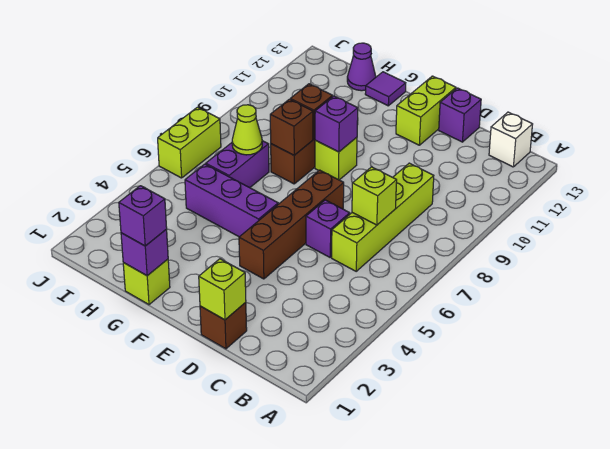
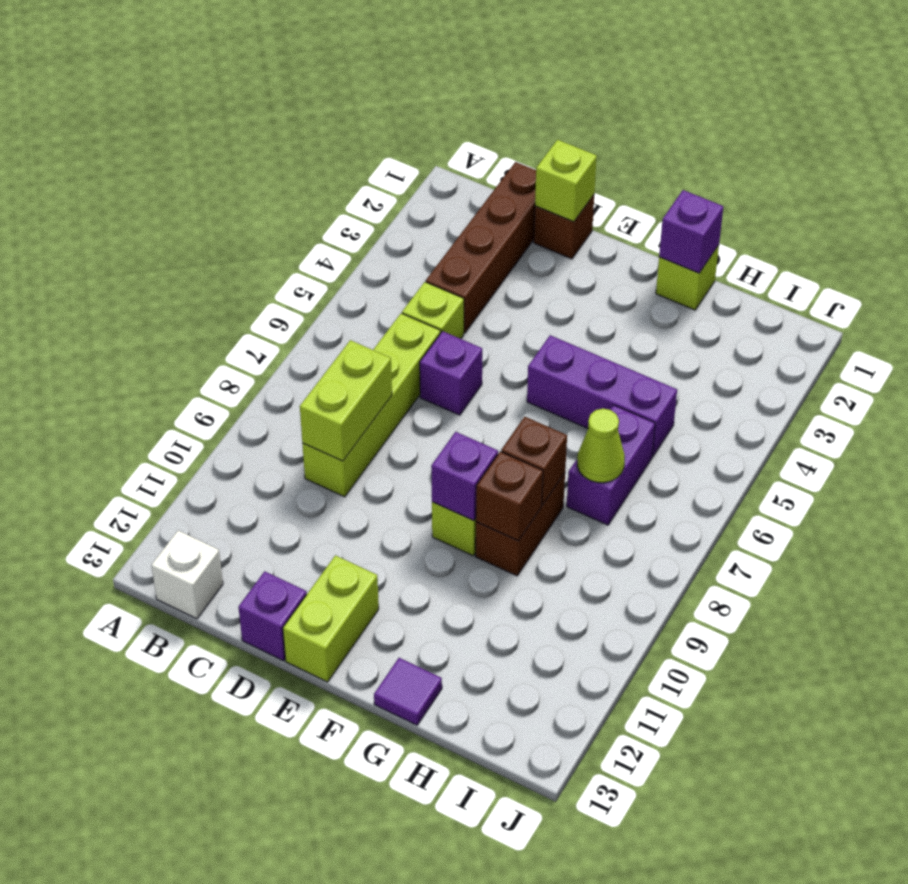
lime 1x1 brick [352,167,397,225] -> lime 1x1 brick moved to [402,282,464,339]
brown 1x4 brick [239,170,344,279] -> brown 1x4 brick moved to [426,162,536,333]
purple 1x1 brick [119,186,167,246] -> none
purple 1x1 cone [347,43,376,91] -> none
lime 1x2 brick [158,107,221,178] -> lime 1x2 brick moved to [300,340,392,461]

